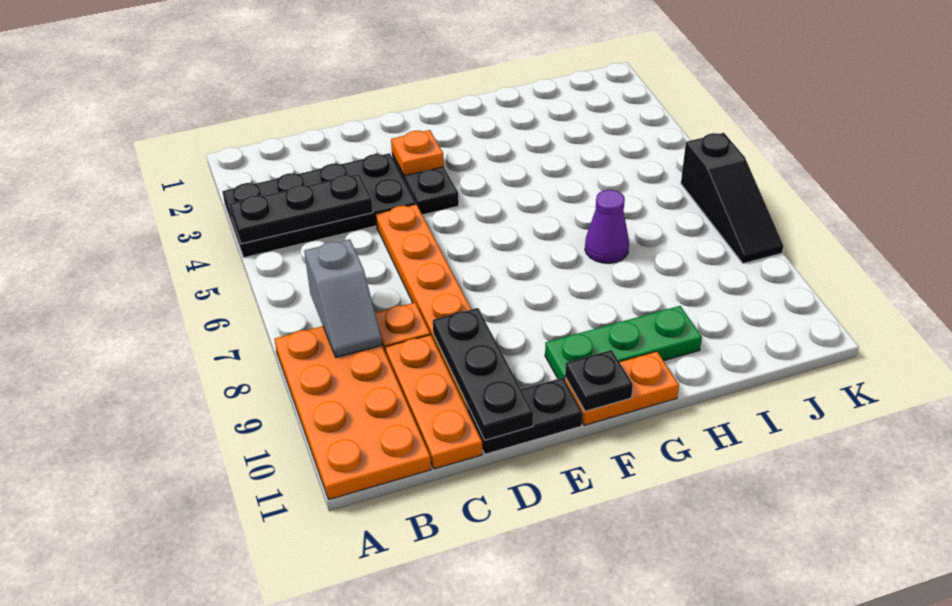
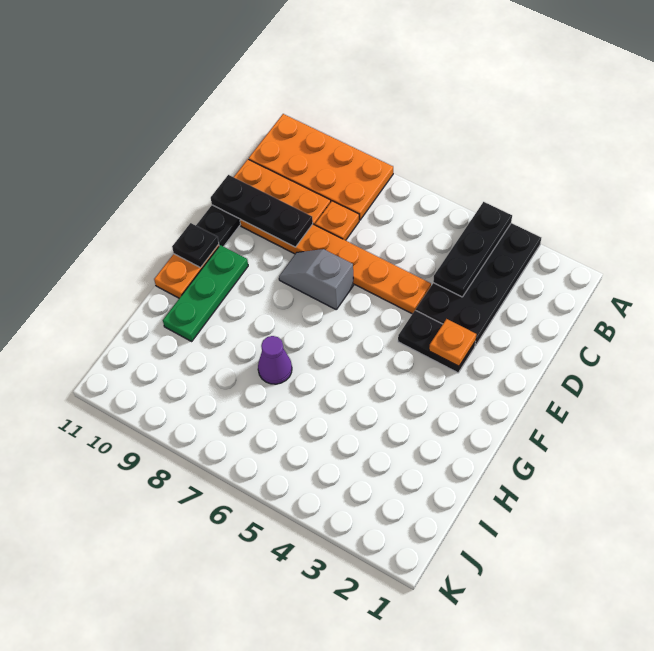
grey 1x2 slope [304,239,382,357] -> grey 1x2 slope moved to [279,249,353,309]
black 1x3 slope [681,133,783,264] -> none

